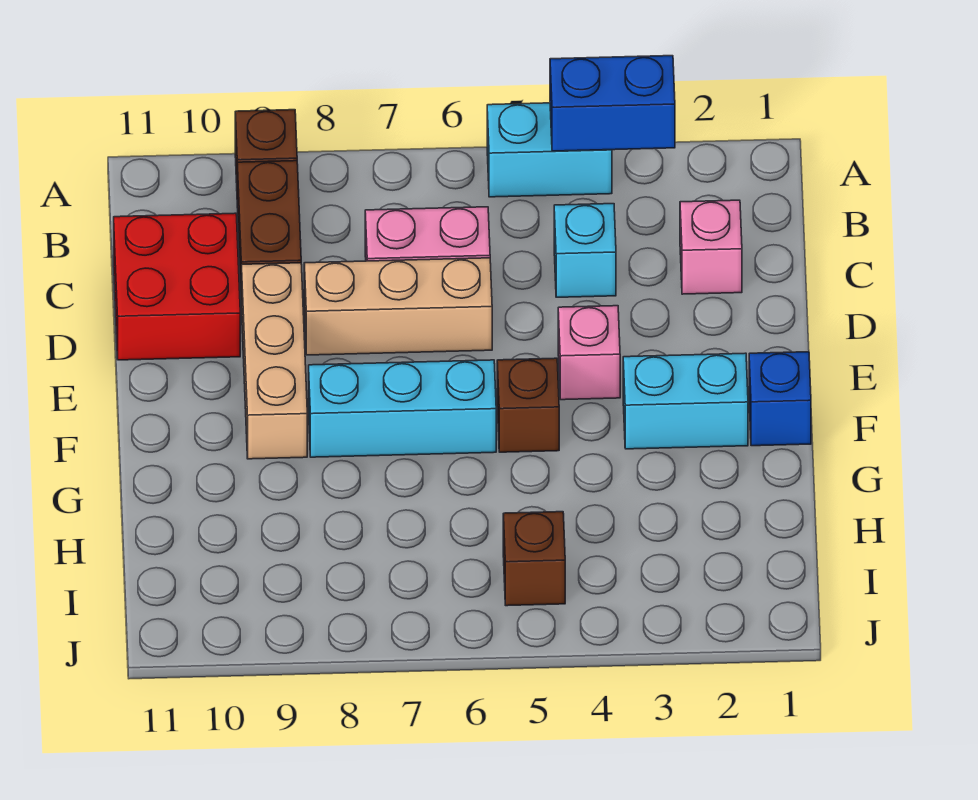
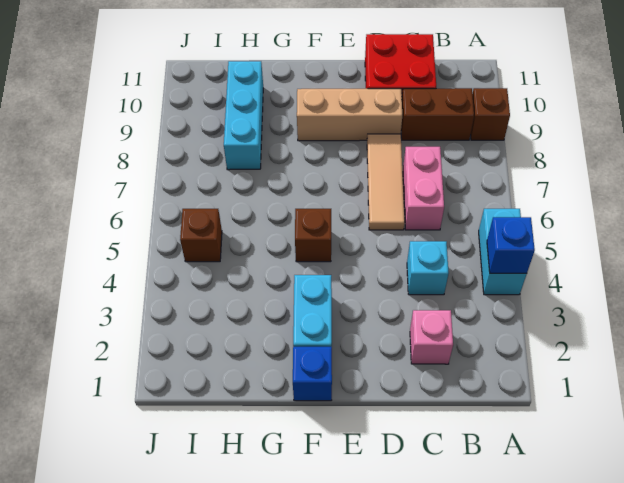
blue 1x2 brick [550,56,675,151] -> blue 1x1 brick [487,217,535,273]
tan 1x3 brick [304,258,492,355] -> tan 1x3 tile [367,134,405,230]
pink 1x1 brick [558,306,620,400] -> none
cyan 1x3 brick [309,360,496,457] -> cyan 1x3 brick moved to [224,61,263,170]

